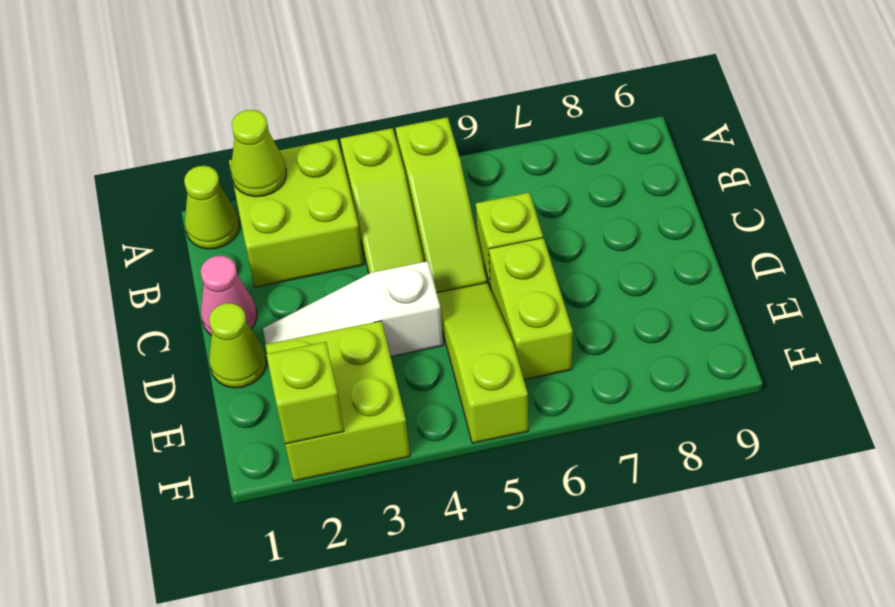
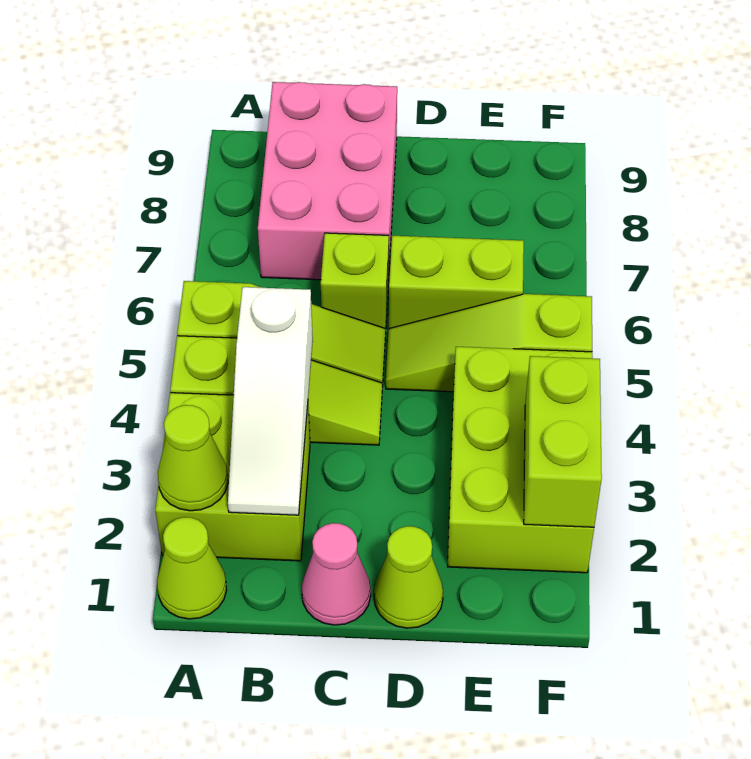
none -> pink 2x3 brick [258,82,397,281]
white 1x3 slope [263,261,443,357] -> white 1x3 slope moved to [228,287,313,515]
lime 2x2 brick [266,321,410,481] -> lime 2x3 brick [447,347,594,573]
lime 1x1 brick [266,342,344,444] -> lime 1x2 brick [524,356,602,527]

